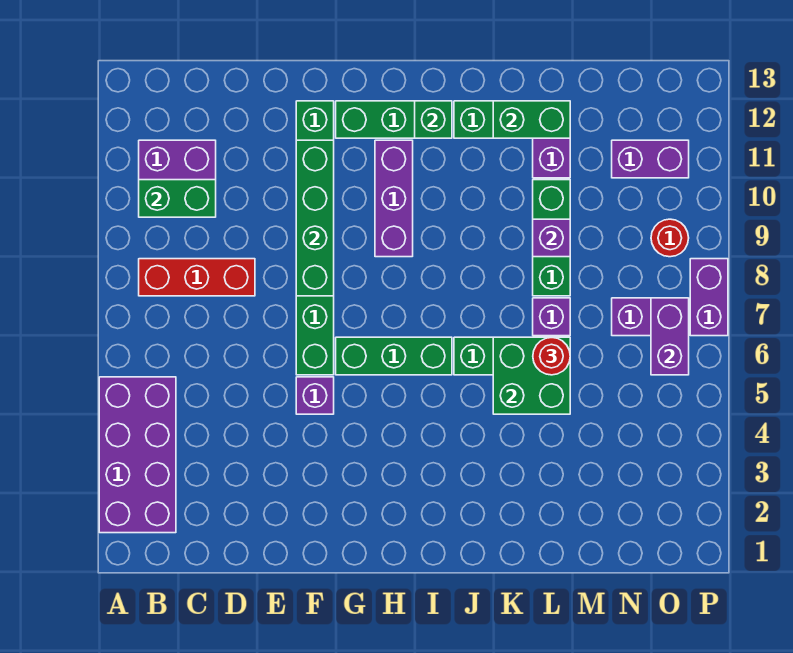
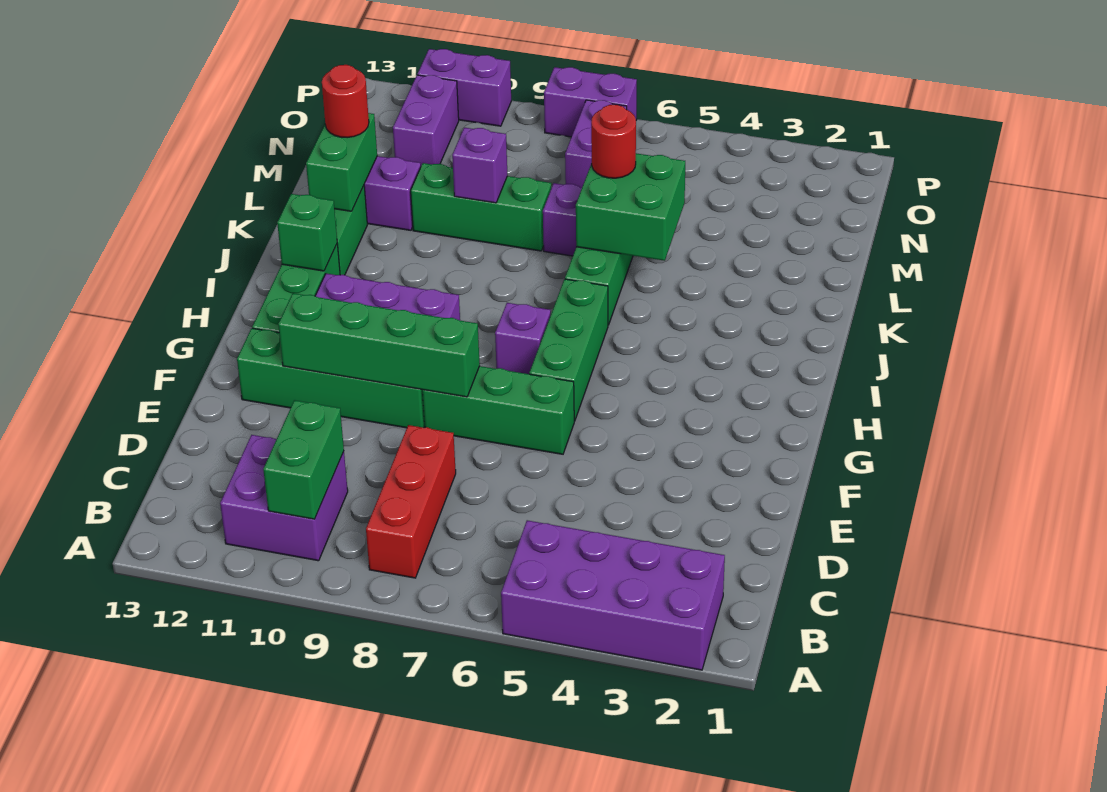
purple 1x1 brick [296,377,334,414] -> purple 1x1 brick moved to [495,303,551,374]
purple 1x2 brick [651,298,689,375] -> purple 1x2 brick moved to [417,49,511,126]
red 1x1 round brick [651,219,689,257] -> red 1x1 round brick moved to [322,65,369,138]

